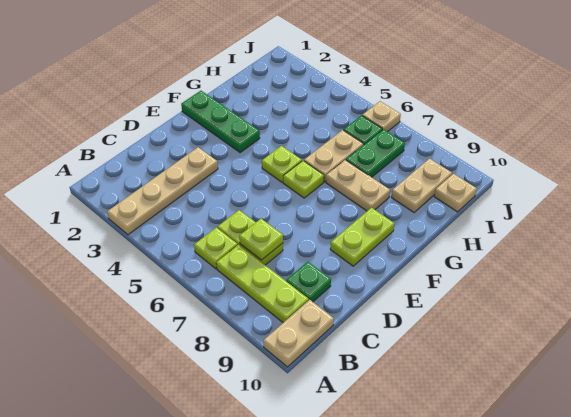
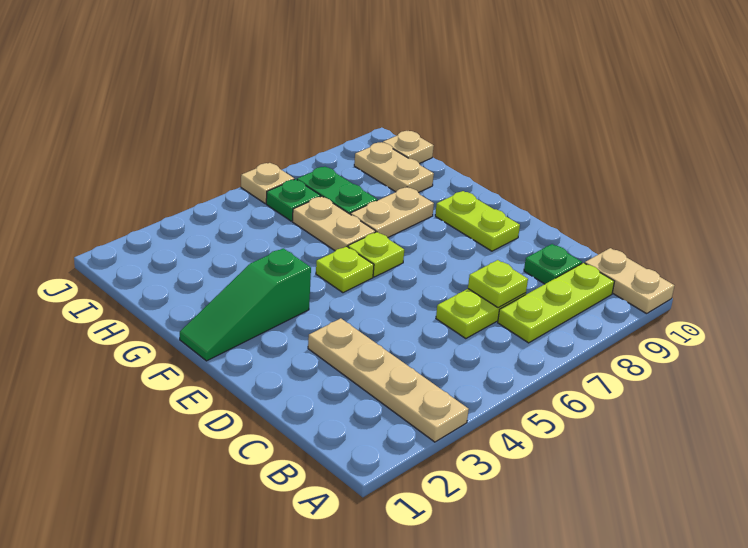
lime 1x1 plate [194,227,238,269] -> none
green 1x3 plate [181,91,260,153] -> green 1x3 slope [180,248,311,361]

